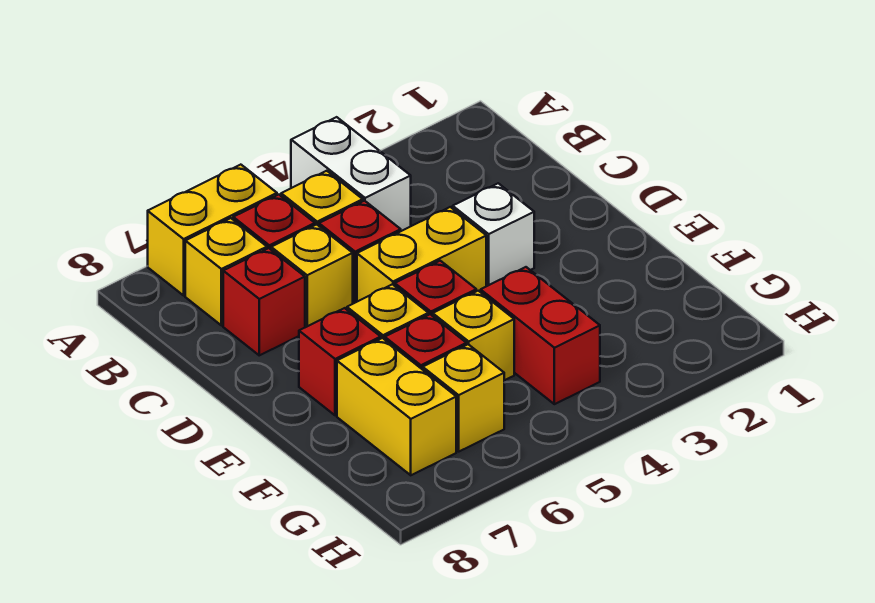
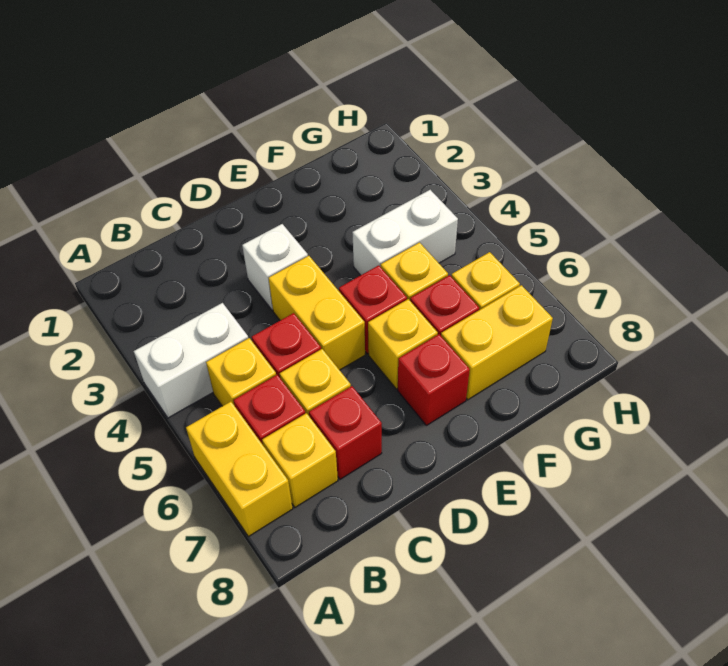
red 1x2 brick [481,267,600,404] -> white 1x2 brick [352,190,458,275]

